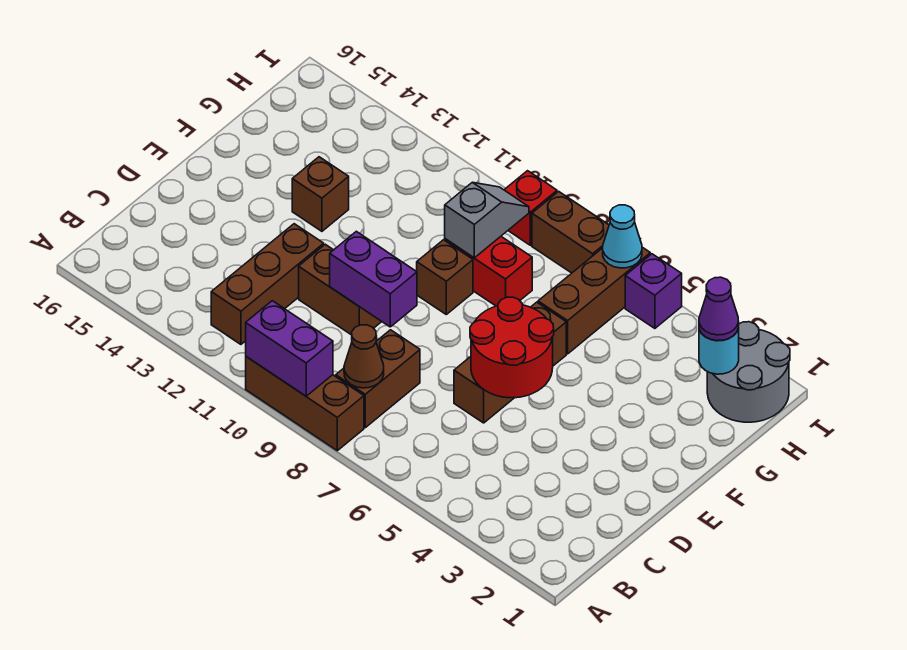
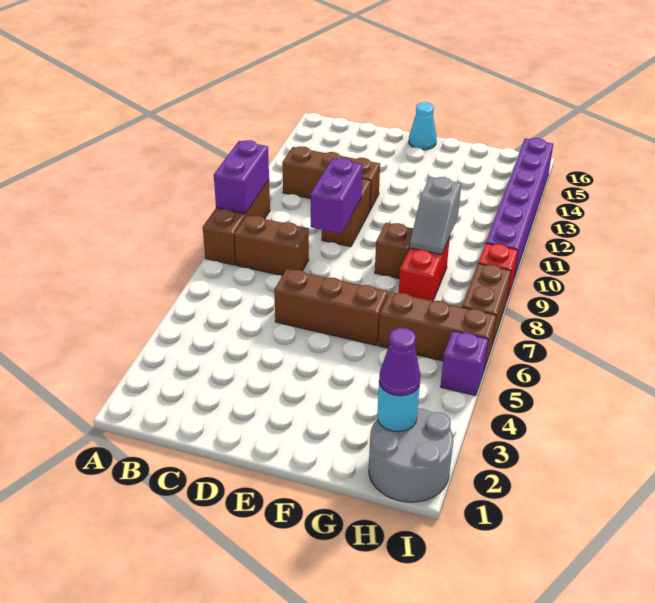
brown 1x1 cone [344,325,384,388] -> none
red 2x2 round brick [470,297,554,398] -> none
brown 1x1 brick [292,157,349,231] -> none
grey 1x2 slope [445,182,529,258] -> grey 1x2 slope turned to [410,177,461,254]
cyan 1x1 cone [603,205,642,268] -> cyan 1x1 cone moved to [409,102,437,150]
none -> purple 1x6 brick [486,138,553,281]

